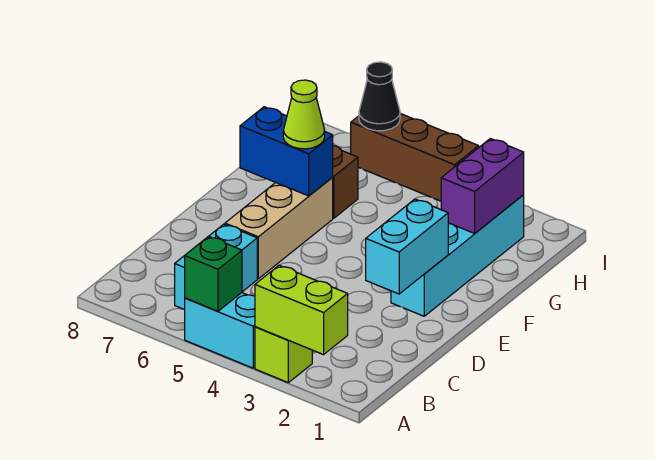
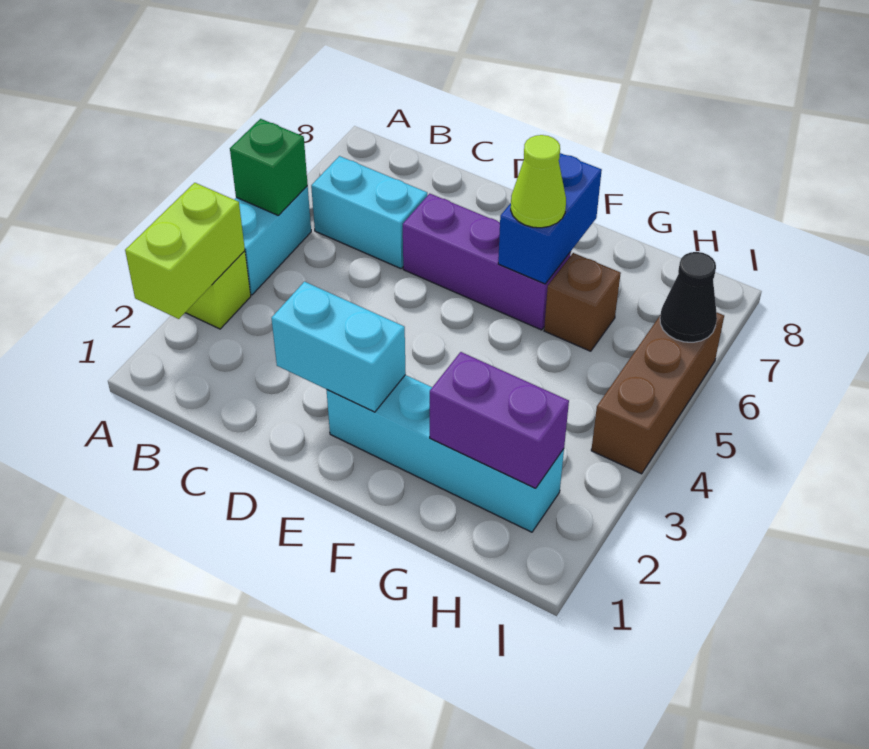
tan 1x3 brick [225,178,333,279] -> purple 1x3 brick [403,194,571,330]

